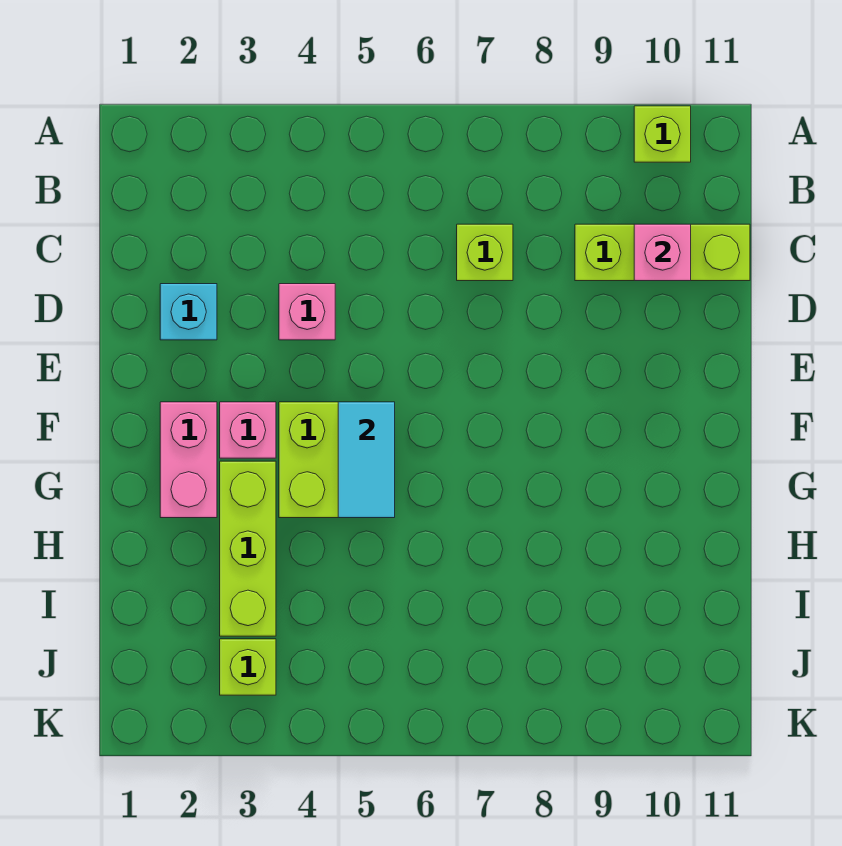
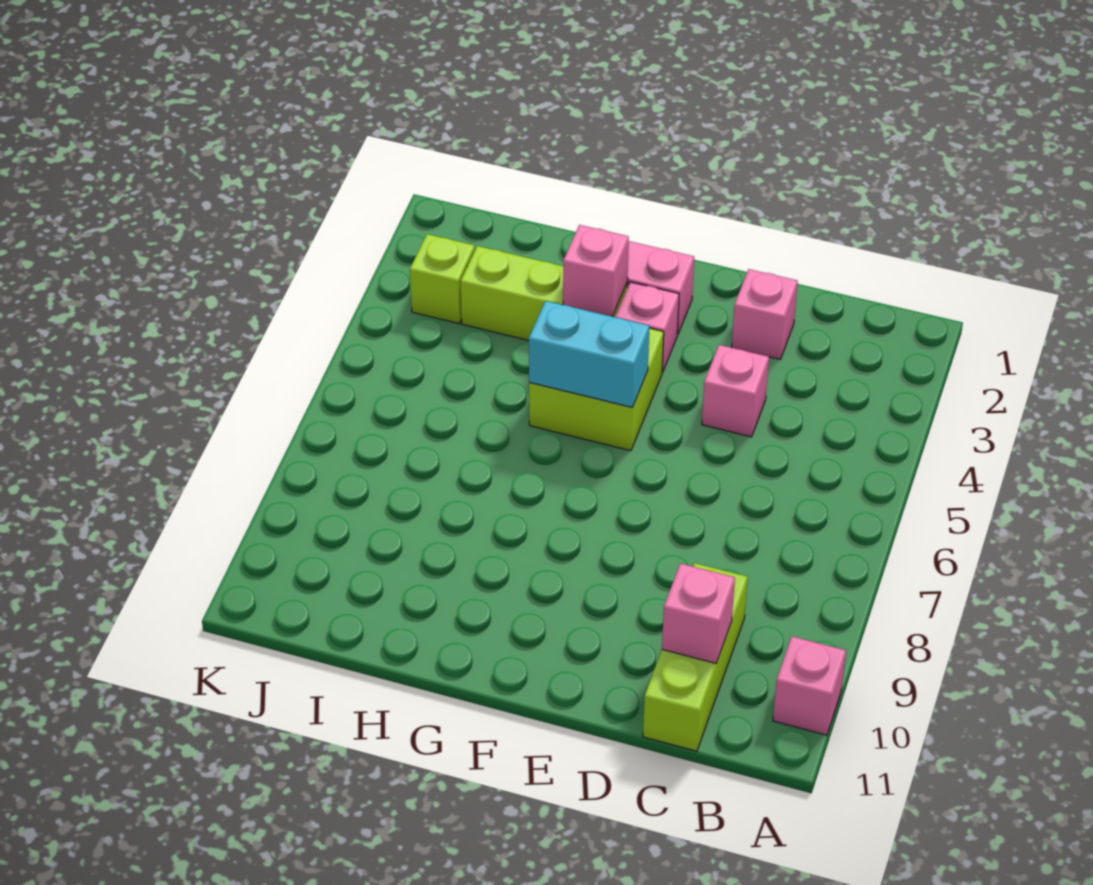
lime 1x1 brick [634,106,691,162] -> pink 1x1 brick [773,636,846,735]
lime 1x1 brick [457,224,513,281] -> none
cyan 1x1 brick [160,284,217,340] -> pink 1x1 brick [732,269,798,359]
cyan 1x2 tile [338,402,395,518] -> cyan 1x2 brick [529,301,649,408]
none -> pink 1x1 brick [563,225,629,316]

